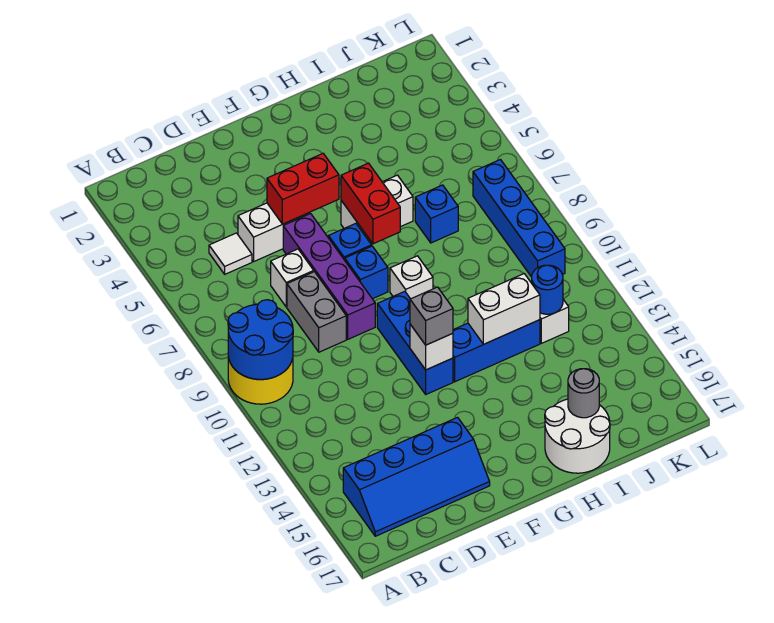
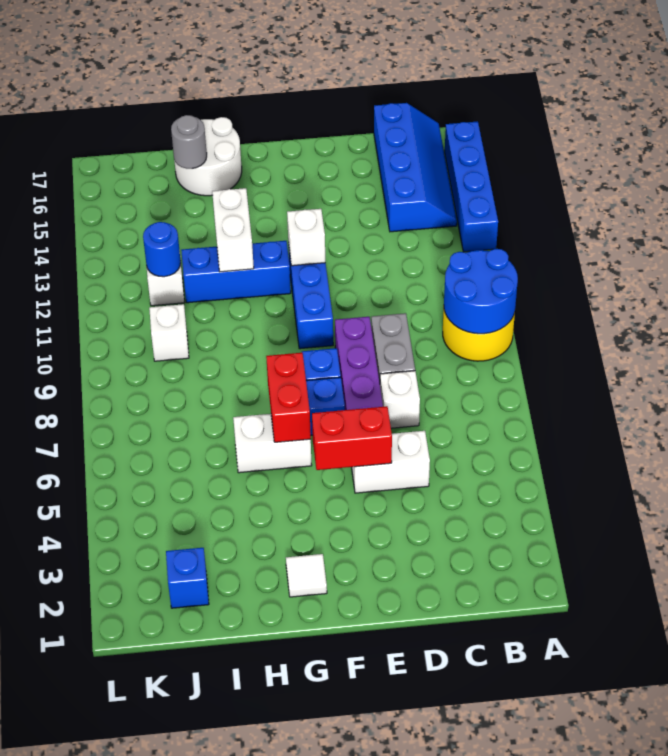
blue 2x4 slope [343,417,490,536] -> blue 2x4 slope turned to [374,103,457,232]
white 1x1 tile [209,233,252,274] -> white 1x1 tile moved to [286,554,327,597]
grey 1x1 brick [410,287,453,345] -> none
white 1x1 brick [390,256,433,299] -> white 1x1 brick moved to [149,304,189,361]
white 1x2 brick [468,274,540,344] -> white 1x2 brick turned to [212,188,254,272]
blue 1x1 brick [415,185,458,243] -> blue 1x1 brick moved to [166,548,209,608]
blue 1x4 brick [473,160,565,277] -> blue 1x4 brick moved to [445,121,498,252]

